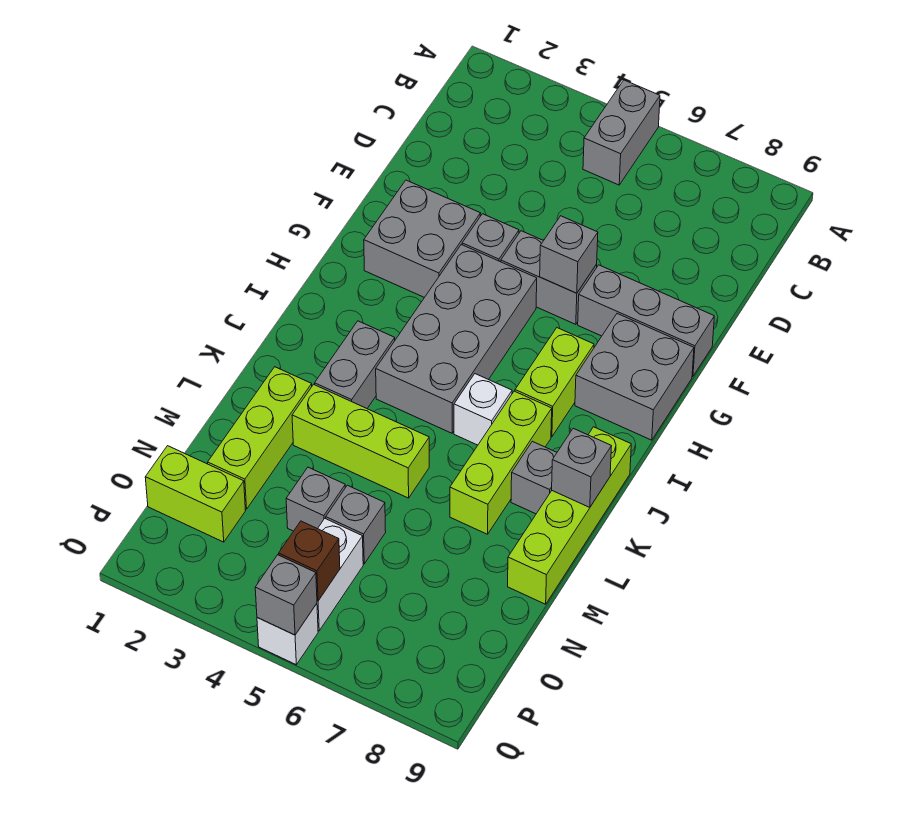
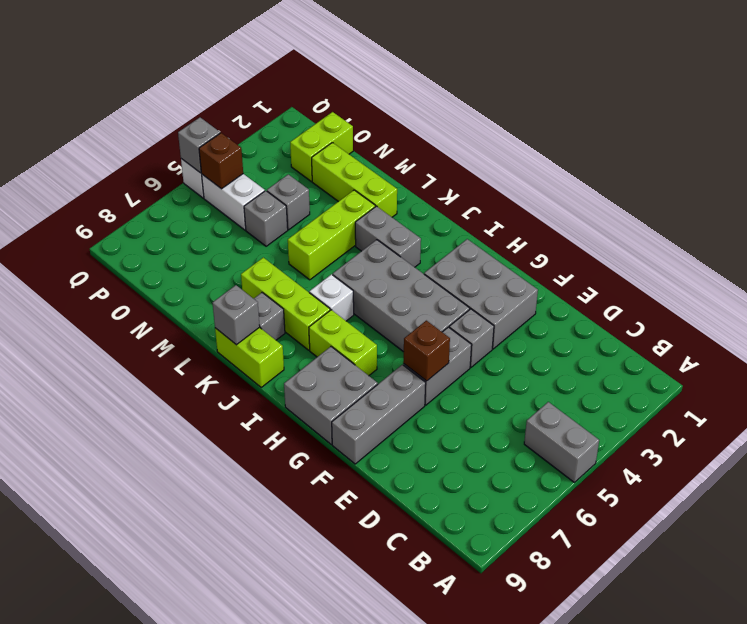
grey 2x2 brick [364,180,481,297] -> grey 2x3 brick [424,239,538,349]
grey 1x1 brick [540,216,598,293] -> brown 1x1 brick [403,321,450,381]
lime 1x4 brick [508,427,631,604] -> lime 1x2 brick [215,327,284,387]

